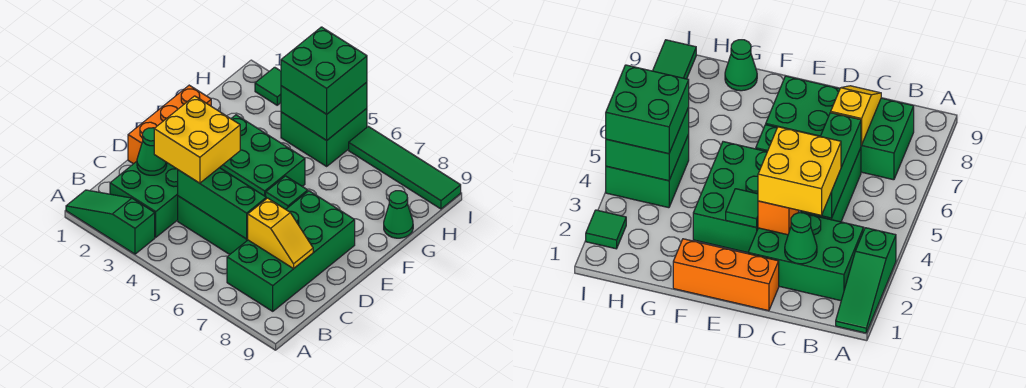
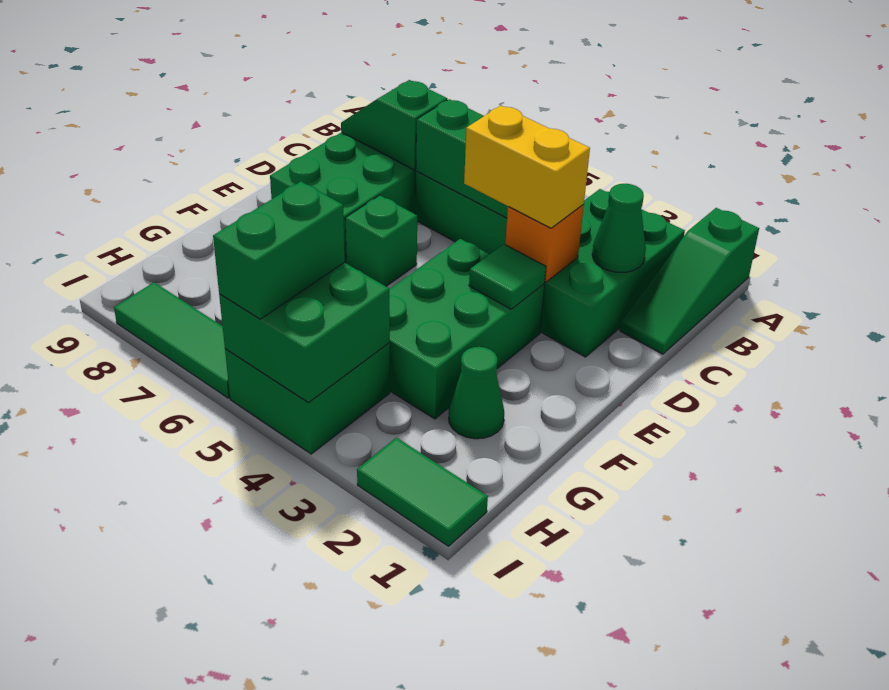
green 1x3 slope [66,190,155,254] -> green 1x3 slope turned to [620,208,759,354]
yellow 2x2 brick [154,96,240,183] -> yellow 1x2 brick [464,106,590,228]
yellow 1x2 slope [248,198,313,269] -> green 1x2 slope [341,80,447,170]
orange 1x3 brick [128,85,211,164] -> none
green 2x3 brick [220,115,305,197] -> green 2x3 brick turned to [389,239,544,419]
green 1x1 cone [384,191,413,238] -> green 1x1 cone moved to [449,347,504,439]
green 2x2 brick [281,27,367,114] -> green 1x2 brick [213,182,345,319]
green 1x1 tile [255,67,281,105] -> green 1x2 tile [357,438,488,546]
green 1x4 tile [349,126,461,209] -> green 1x3 tile [114,282,230,398]

